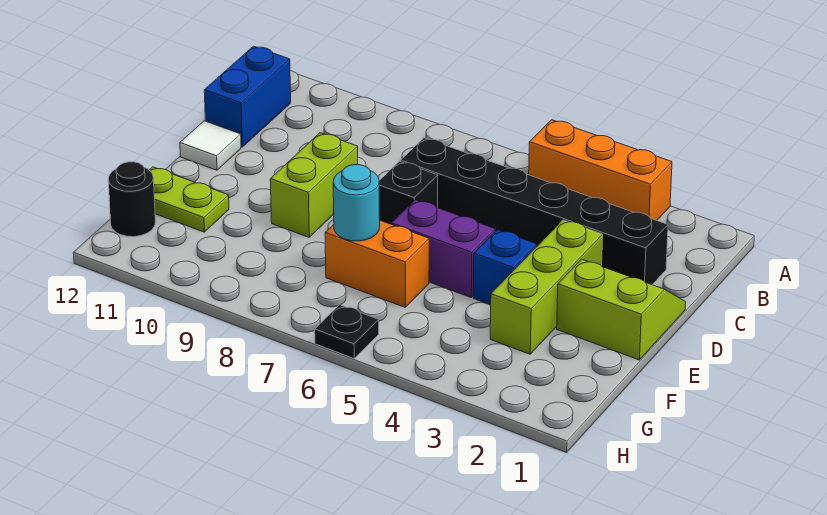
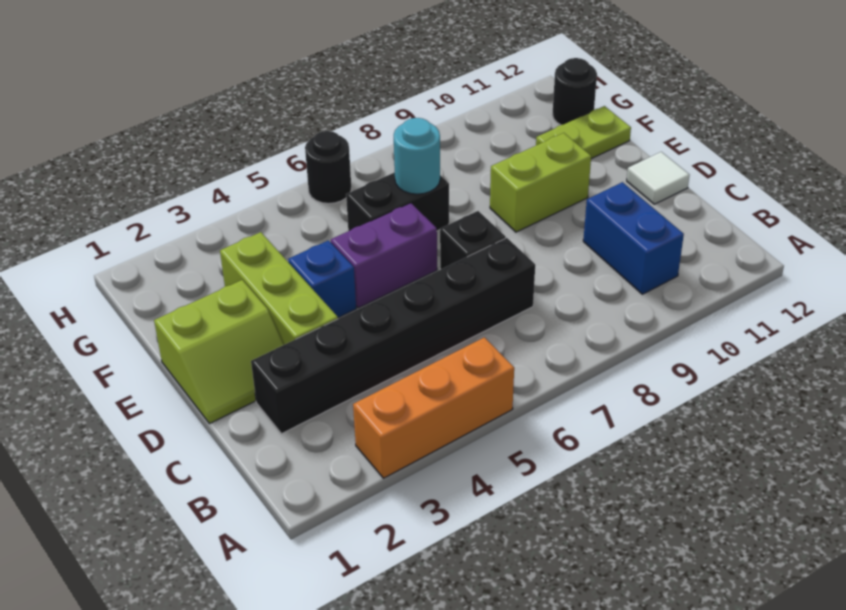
blue 1x2 brick [204,46,291,147] -> blue 1x2 brick moved to [583,182,684,294]
lime 1x2 brick [270,133,358,237] -> lime 1x2 brick turned to [490,133,591,232]
orange 1x2 brick [325,220,429,307] -> black 1x2 brick [346,172,449,231]
black 1x1 plate [315,305,379,359] -> black 1x1 round brick [305,131,352,204]

